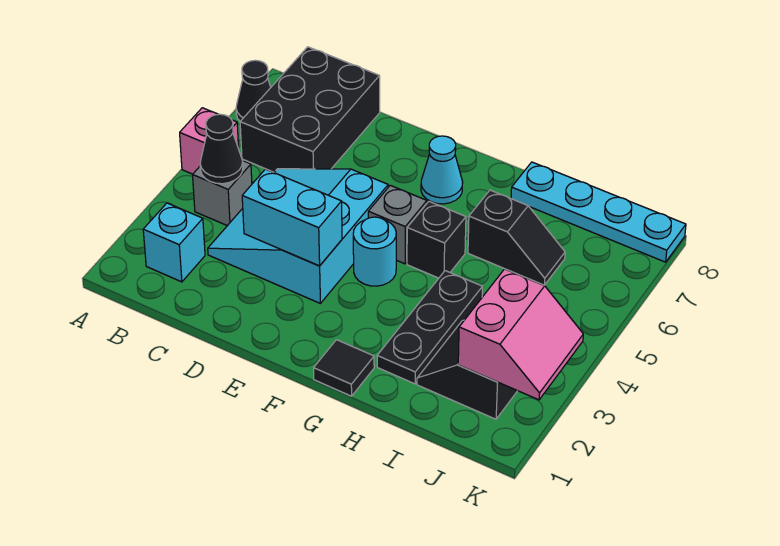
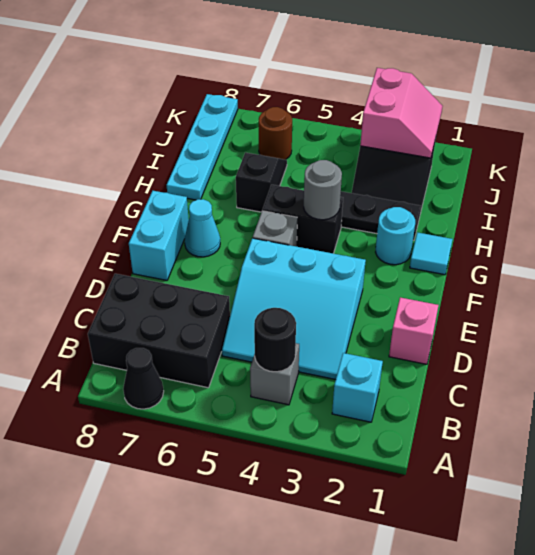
pink 1x1 brick [180,108,239,174] -> pink 1x1 brick moved to [389,297,438,364]
black 1x1 cone [200,114,243,184] -> black 1x1 round brick [254,308,296,372]
cyan 1x2 brick [242,169,342,266] -> cyan 1x2 brick moved to [129,191,189,280]
cyan 1x1 round brick [353,217,396,286] -> cyan 1x1 round brick moved to [376,207,415,265]
black 1x1 tile [314,340,374,396] -> cyan 1x1 tile [410,232,453,275]
none -> grey 1x1 round brick [304,160,342,220]
black 1x1 brick [407,202,466,278] -> black 1x2 brick [262,185,343,253]
pink 2x2 slope [458,269,583,400] -> pink 2x2 slope turned to [360,68,443,158]
none -> brown 1x1 round brick [259,107,292,160]

